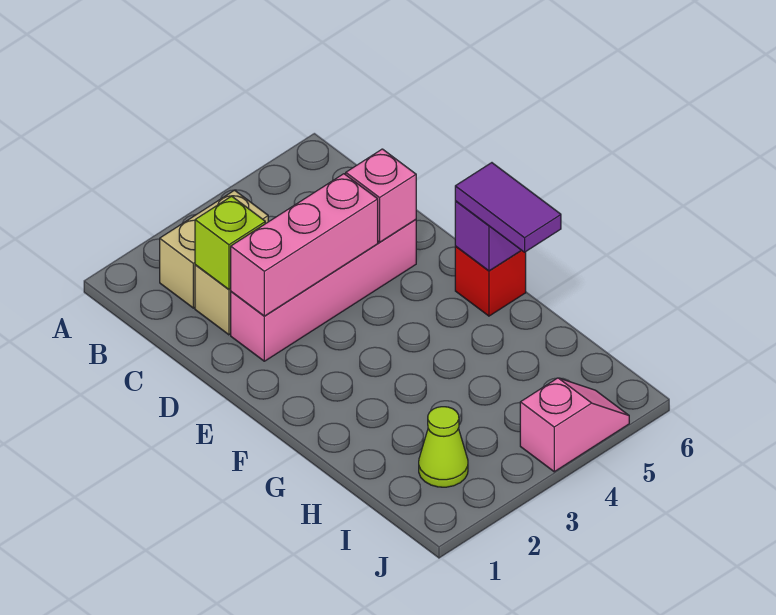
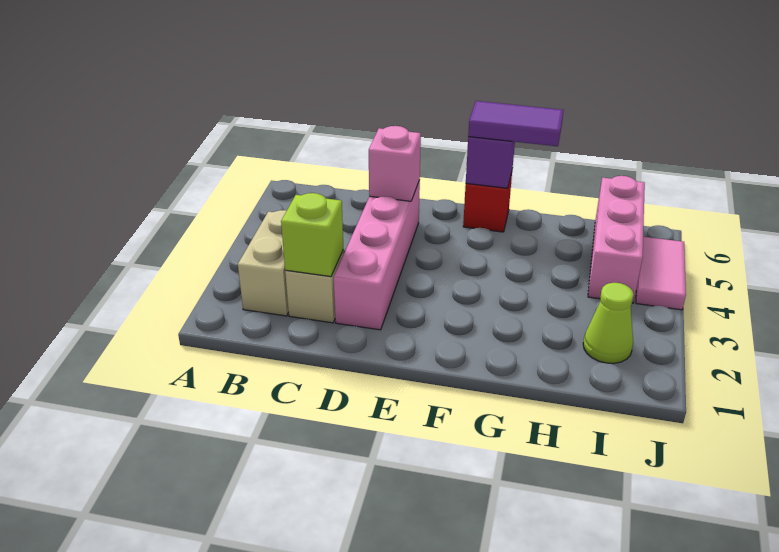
pink 1x3 brick [231,174,378,316] -> pink 1x3 brick moved to [588,176,645,303]
pink 1x2 slope [520,378,629,472] -> pink 1x2 tile [636,237,686,310]

